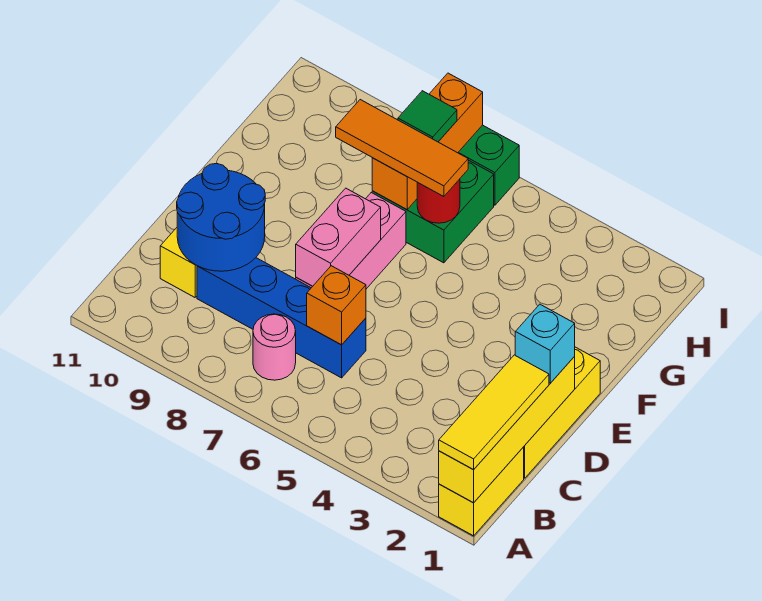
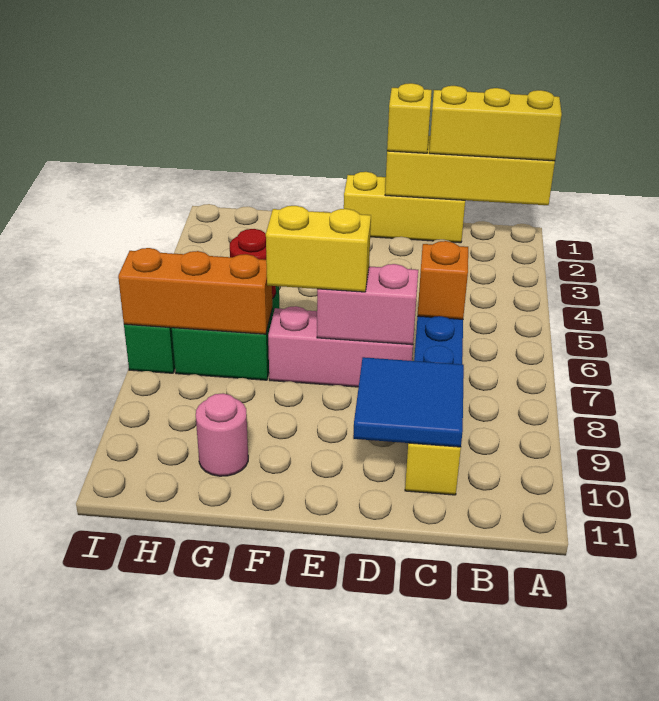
yellow 1x2 brick [439,447,524,536] -> yellow 1x2 brick moved to [266,206,371,292]
yellow 1x3 tile [439,355,549,470] -> yellow 1x3 brick [429,86,562,161]
pink 1x1 round brick [253,314,296,380] -> pink 1x1 round brick moved to [196,393,248,476]
blue 2x2 round brick [177,164,265,271] -> blue 2x2 tile [353,357,464,447]
cyan 1x1 brick [515,304,575,383] -> yellow 1x1 brick [387,83,432,153]
orange 1x3 tile [336,100,468,197] -> none
green 1x1 tile [398,91,457,142] -> none

